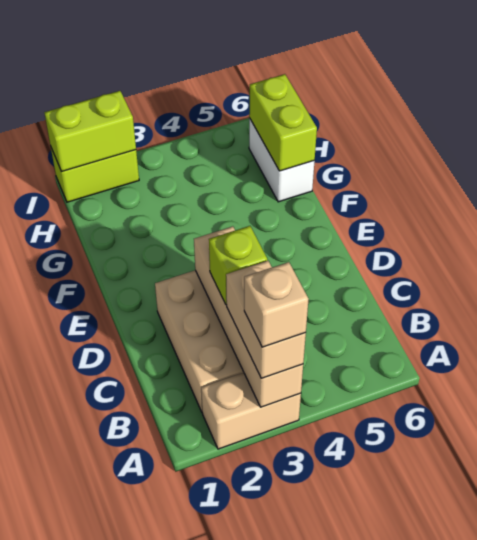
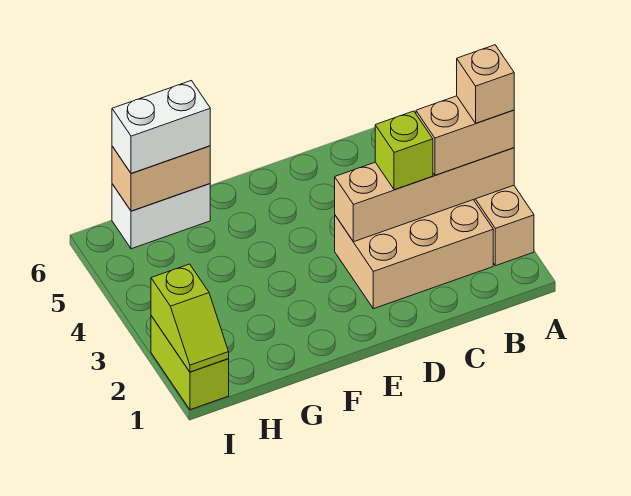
lime 1x2 brick [249,74,317,171] -> tan 1x2 brick [112,146,210,211]
none -> white 1x2 brick [112,81,210,174]
lime 1x2 brick [44,91,136,172] -> lime 1x2 slope [151,264,229,372]

